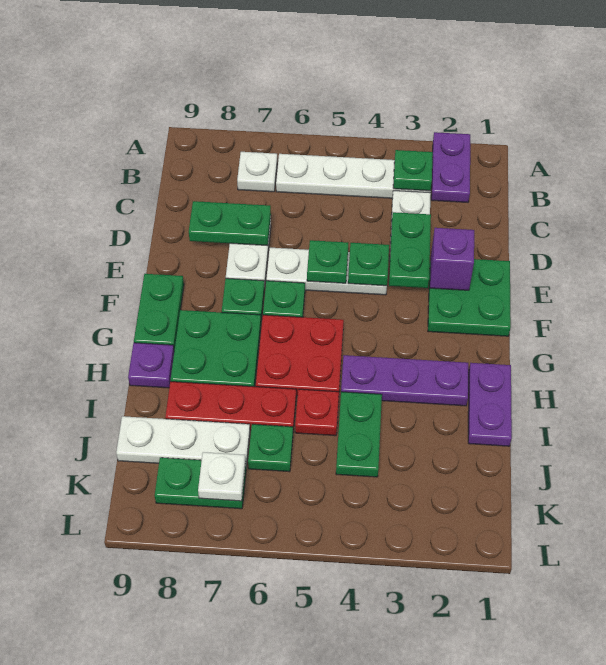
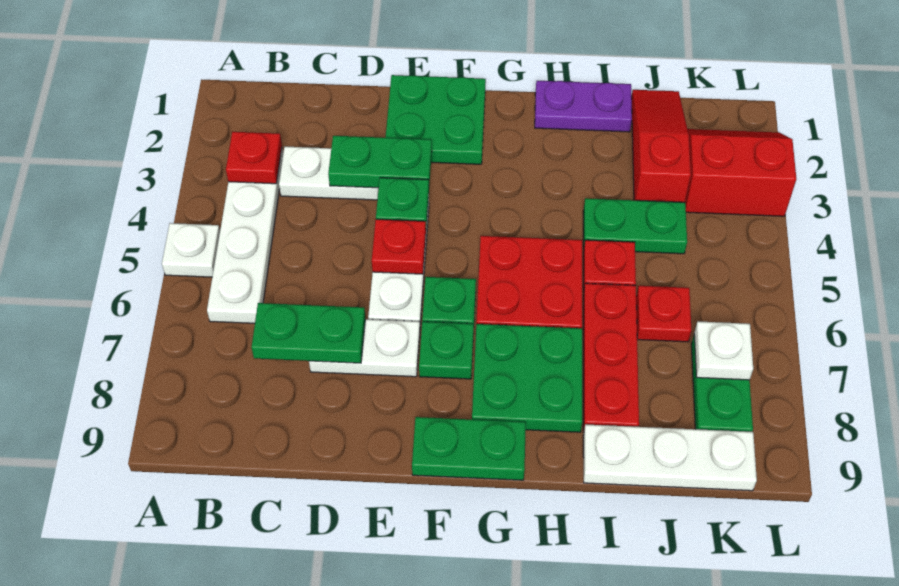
purple 1x2 plate [431,132,470,202] -> none
green 1x1 plate [393,150,433,191] -> red 1x1 plate [226,132,282,184]
white 1x1 plate [237,152,277,192] -> white 1x1 plate moved to [162,223,220,277]
green 1x2 plate [189,201,271,246] -> green 1x2 plate turned to [252,303,365,363]
purple 1x1 brick [430,228,474,290] -> none
green 1x1 plate [307,240,348,283] -> red 1x1 plate [372,219,426,274]
purple 1x3 plate [341,355,468,406] -> none
purple 1x1 plate [128,343,174,388] -> none
none -> red 1x3 slope [631,90,691,202]
green 1x1 plate [248,424,293,472] -> red 1x1 plate [636,286,691,342]
white 1x3 plate [116,416,250,467] -> white 1x3 plate turned to [583,424,757,491]
none -> red 2x2 slope [685,129,796,216]

